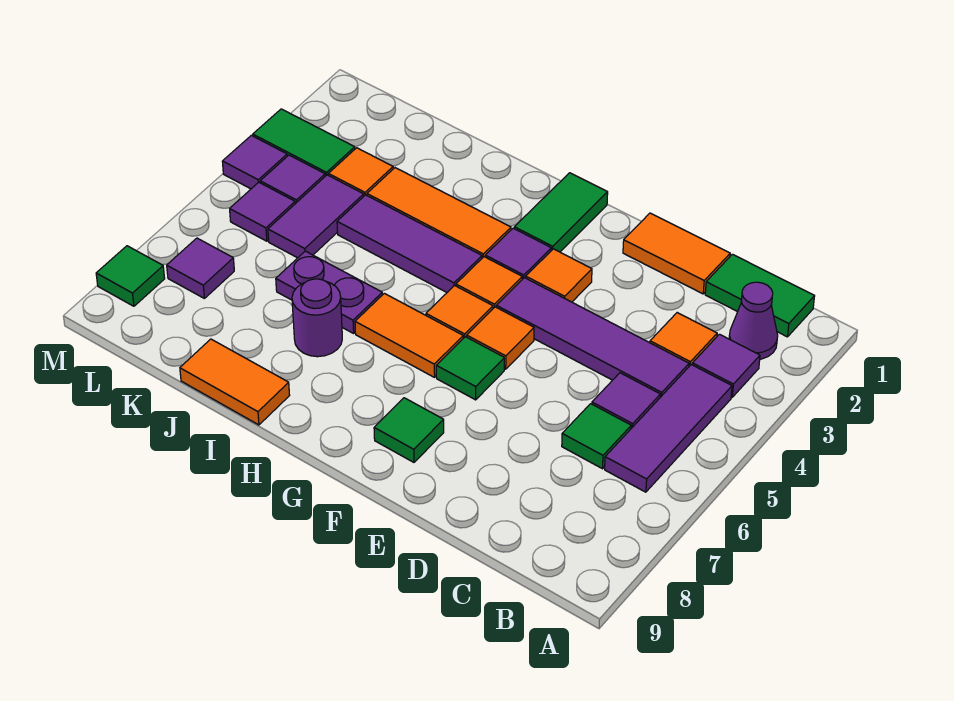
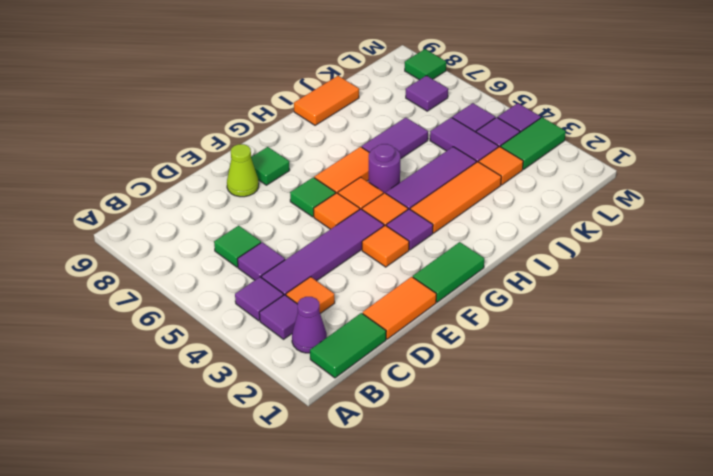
purple 1x3 tile [605,365,732,492] -> purple 1x1 tile [235,277,283,321]
none -> lime 1x1 cone [227,144,259,197]
green 1x2 tile [514,173,608,252] -> green 1x2 tile turned to [413,242,484,302]
purple 1x2 plate [276,251,382,333] -> purple 1x2 tile [362,117,428,158]
purple 1x1 round brick [292,279,342,357] -> purple 1x1 round brick moved to [368,144,401,193]

